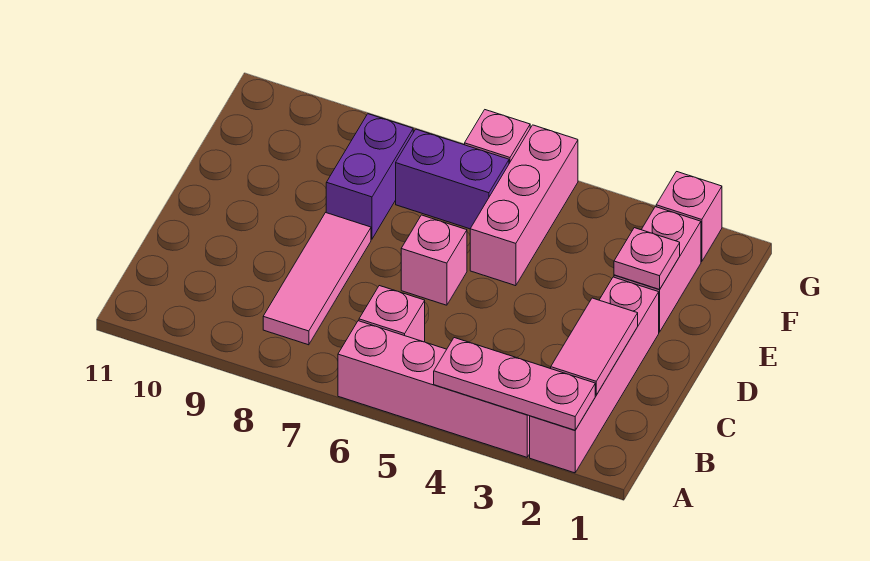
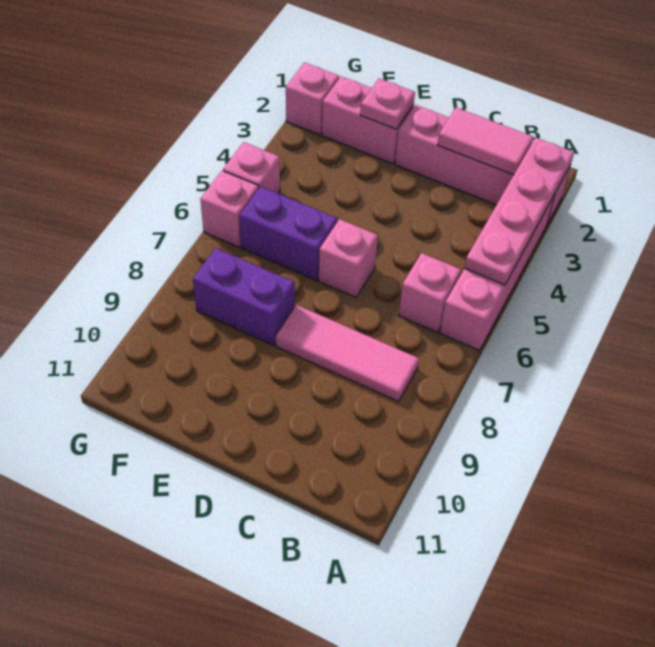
pink 1x3 plate [434,338,595,430] -> pink 1x4 plate [465,138,574,285]
pink 1x3 brick [470,125,578,286] -> pink 1x1 brick [223,142,280,193]
purple 1x2 brick [396,129,509,229] -> purple 1x2 brick turned to [239,187,337,280]

